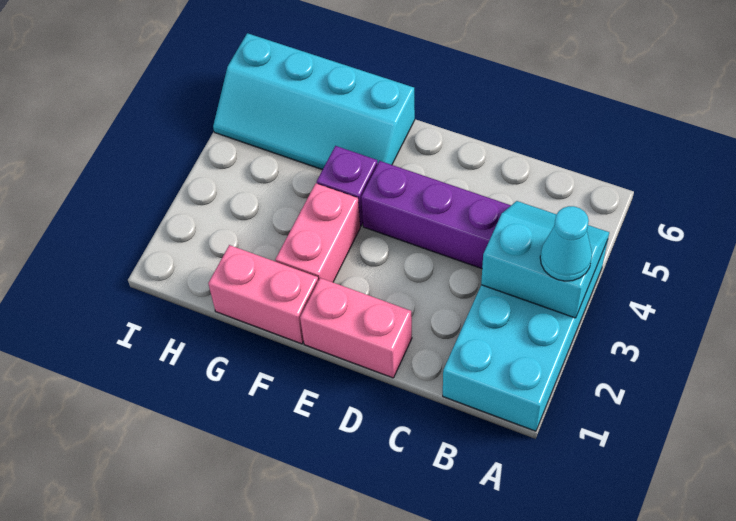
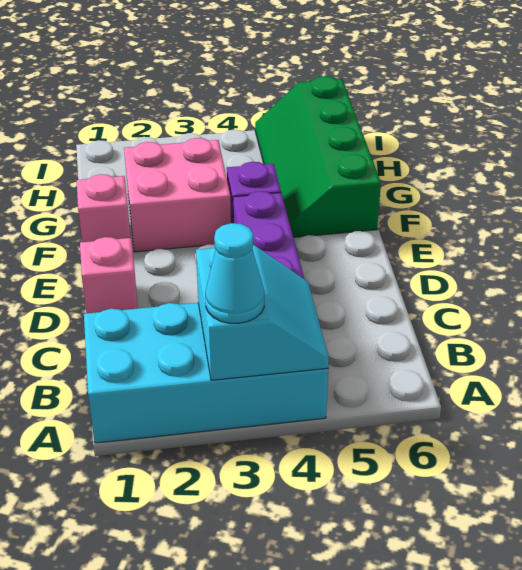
pink 1x2 brick [300,278,412,378] -> pink 1x1 brick [80,237,138,313]
pink 1x2 brick [208,245,318,344] -> pink 1x1 brick [77,174,131,242]
pink 1x2 brick [275,183,360,282] -> pink 2x2 brick [124,138,231,252]
cyan 2x4 slope [213,33,415,170] -> green 2x4 slope [255,76,381,237]

